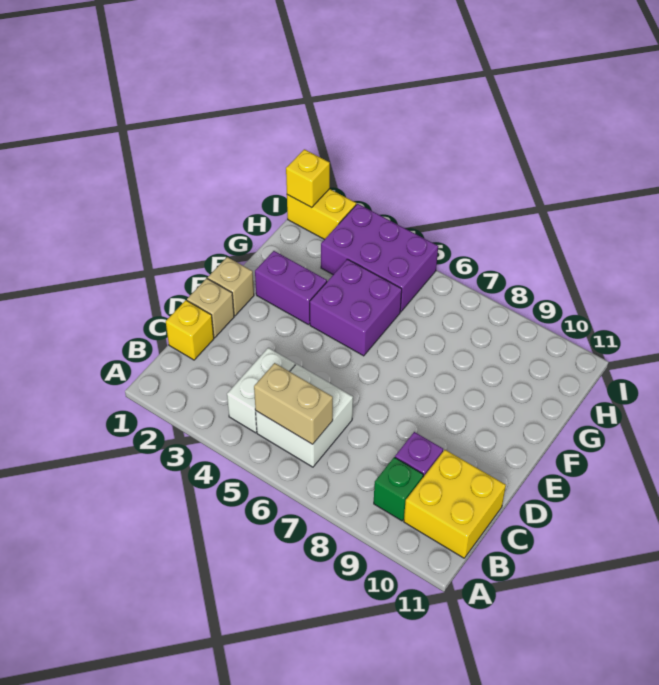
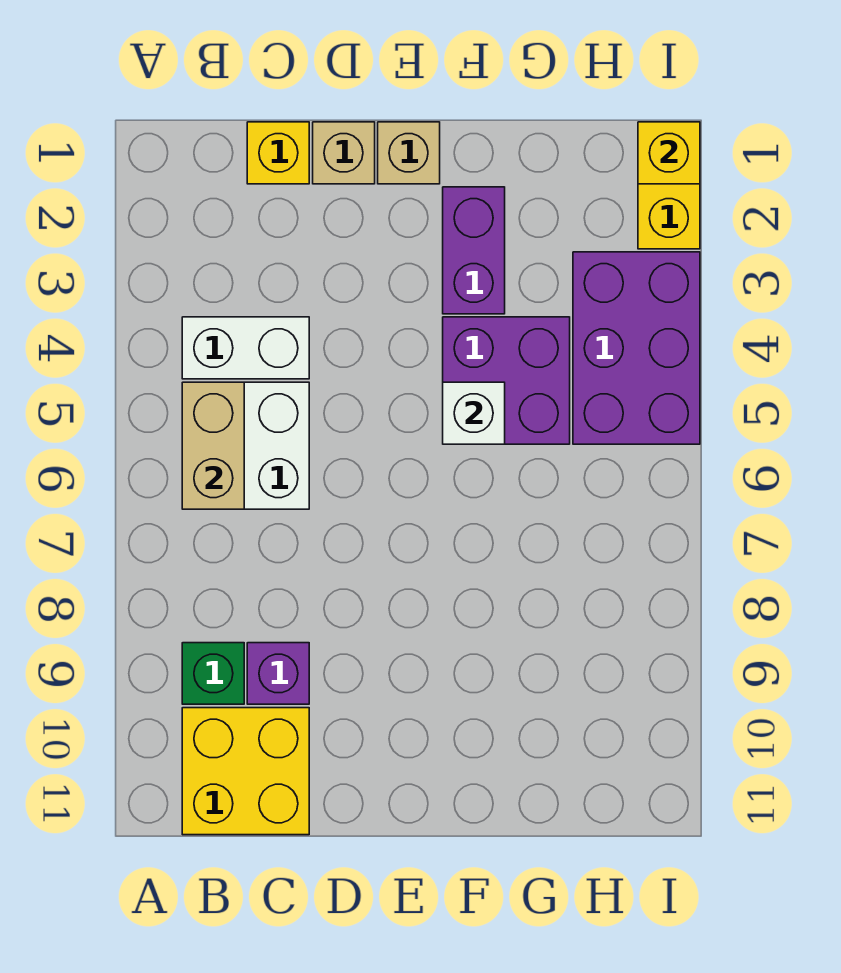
none -> white 1x1 brick [443,382,505,444]

